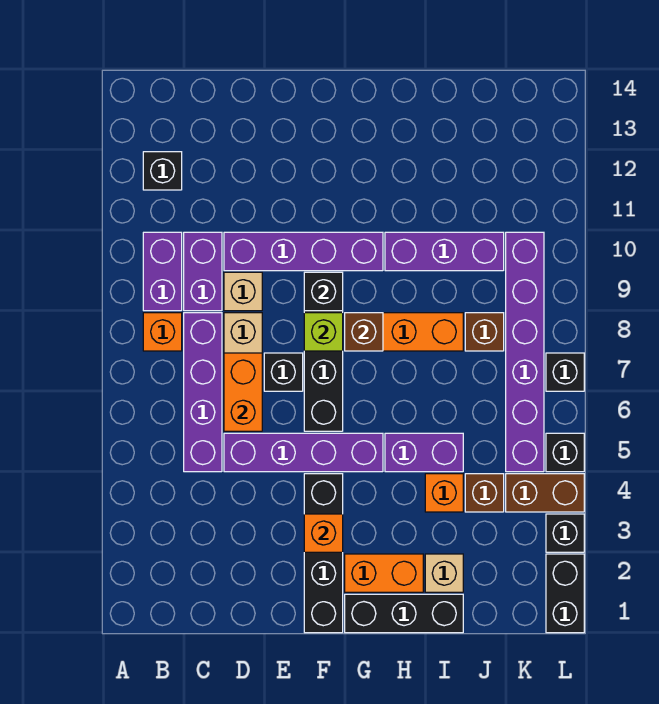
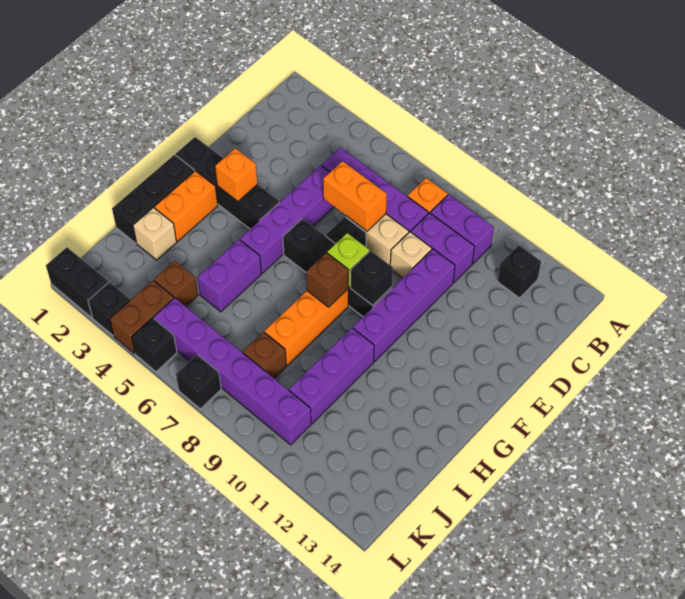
orange 1x1 brick [425,474,463,512] -> none

